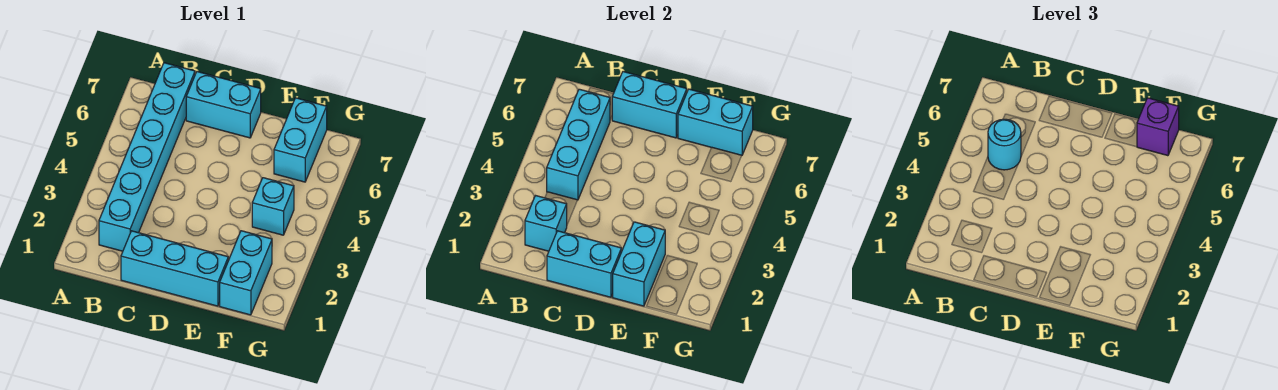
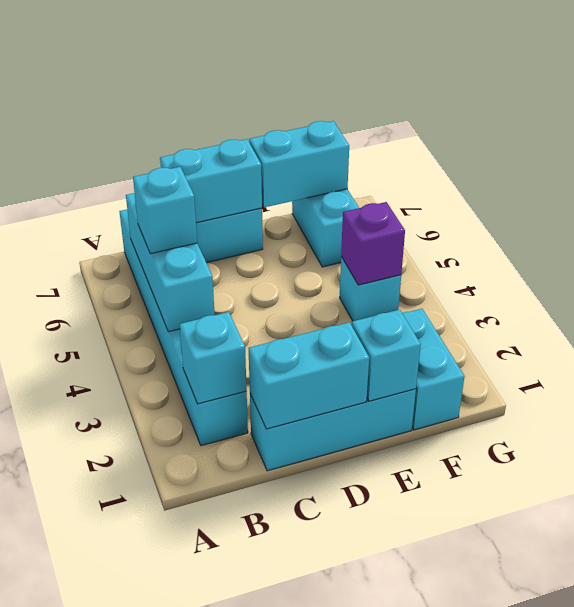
cyan 1x1 round brick [988,119,1021,170] -> cyan 1x1 brick [133,167,197,254]
cyan 1x2 brick [613,222,665,306] -> cyan 1x1 brick [352,310,421,401]
purple 1x1 brick [1137,98,1179,156] -> purple 1x1 brick moved to [341,202,405,285]

